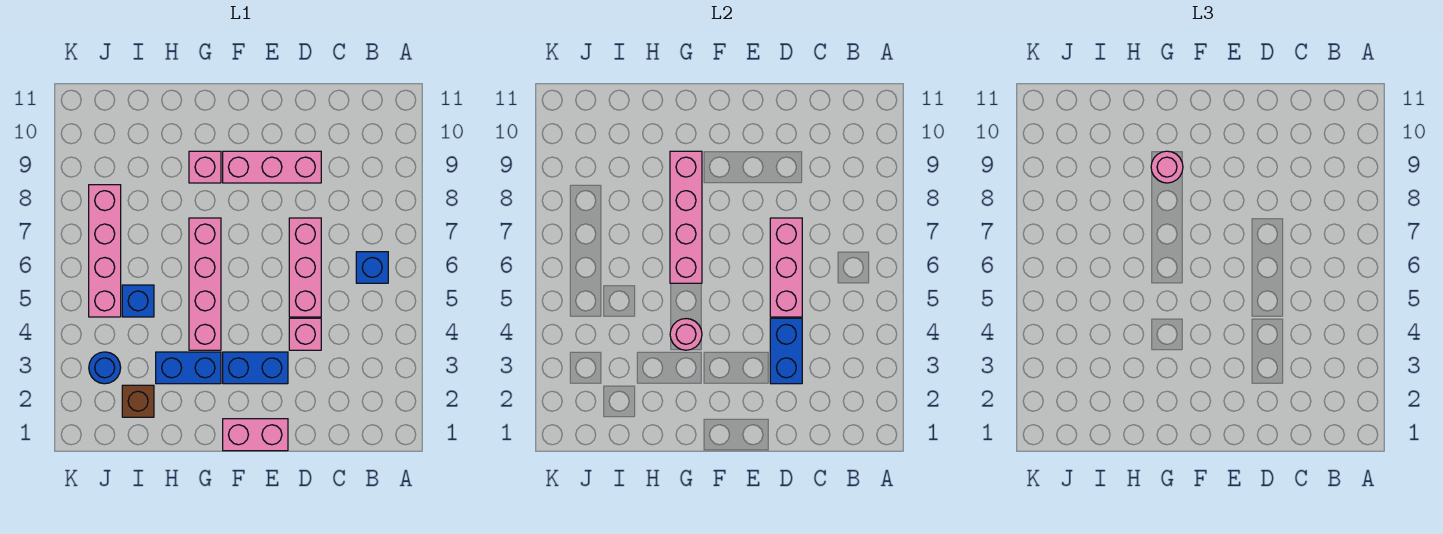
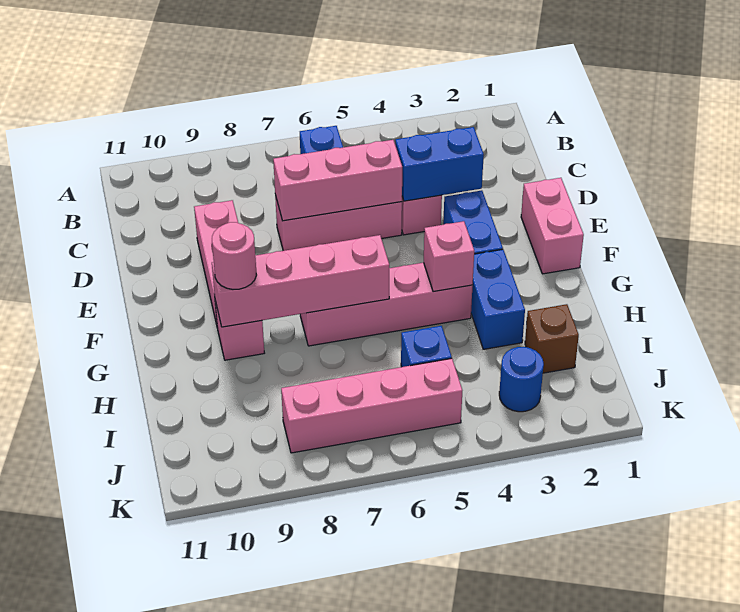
pink 1x1 round brick [670,319,702,350] -> pink 1x1 brick [424,221,474,292]

